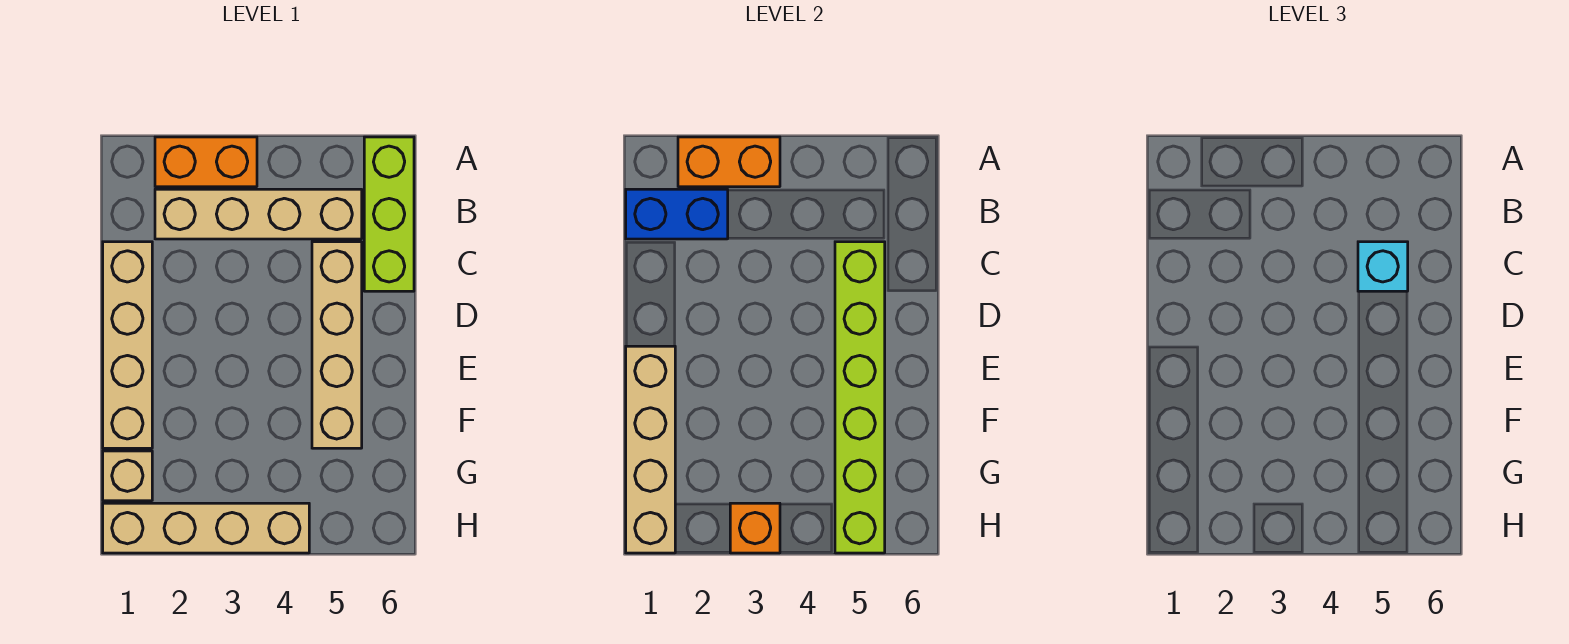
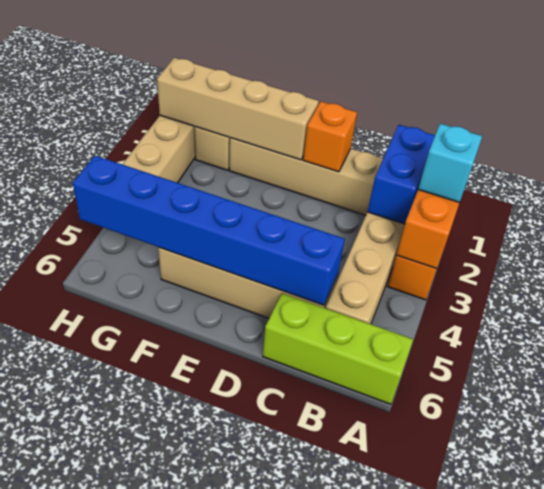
lime 1x6 brick [835,242,885,553] -> blue 1x6 brick [73,156,345,305]
cyan 1x1 brick [1358,242,1408,291] -> cyan 1x1 brick moved to [418,124,482,203]
orange 1x1 brick [730,503,780,553] -> orange 1x1 brick moved to [303,102,357,172]

